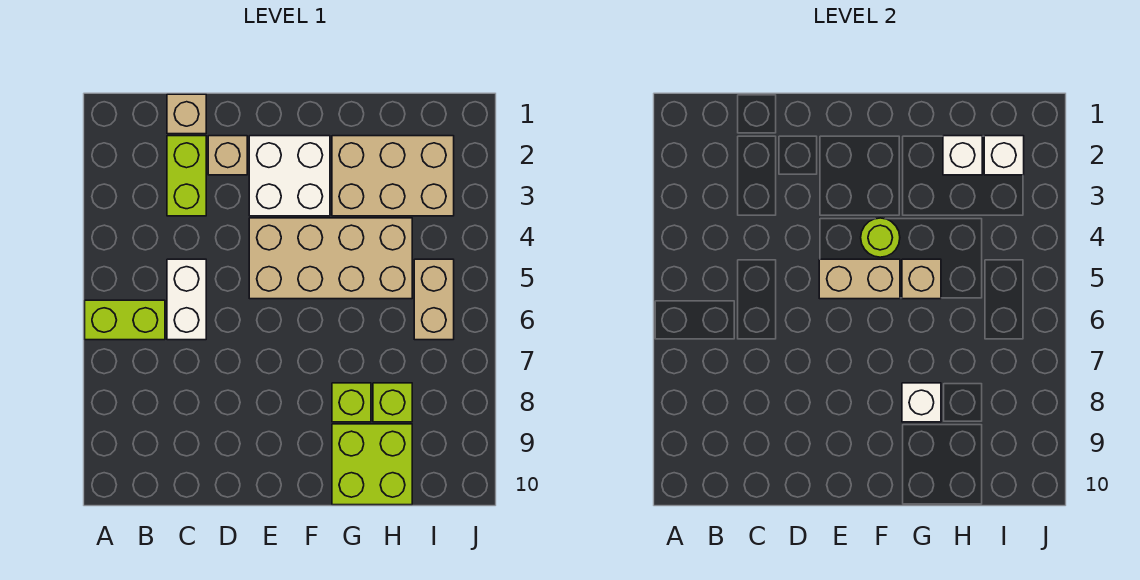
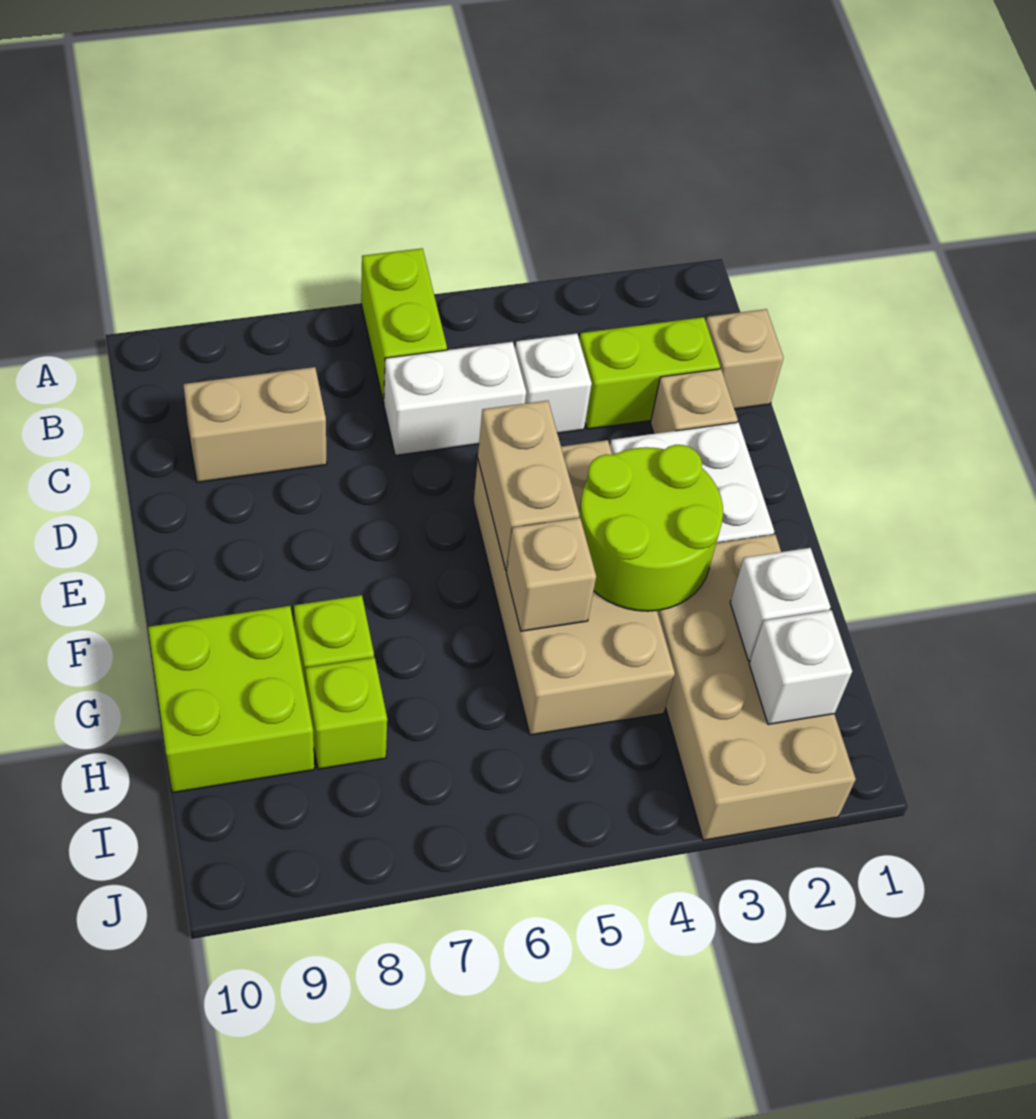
lime 1x1 round brick [861,218,900,257] -> lime 2x2 round brick [579,445,723,611]
tan 2x3 brick [332,136,454,216] -> tan 2x4 brick [657,534,856,840]
white 1x1 brick [902,383,941,422] -> white 1x1 brick moved to [515,333,592,433]
tan 1x2 brick [414,259,454,340] -> tan 1x2 brick moved to [183,367,327,482]

